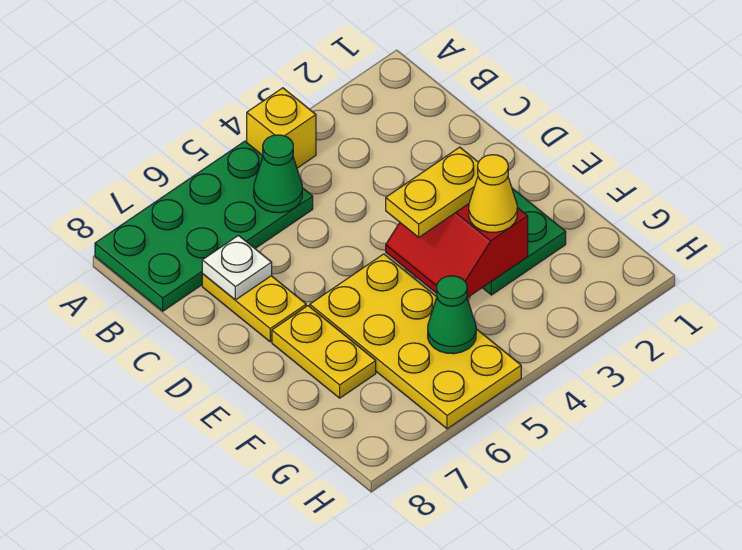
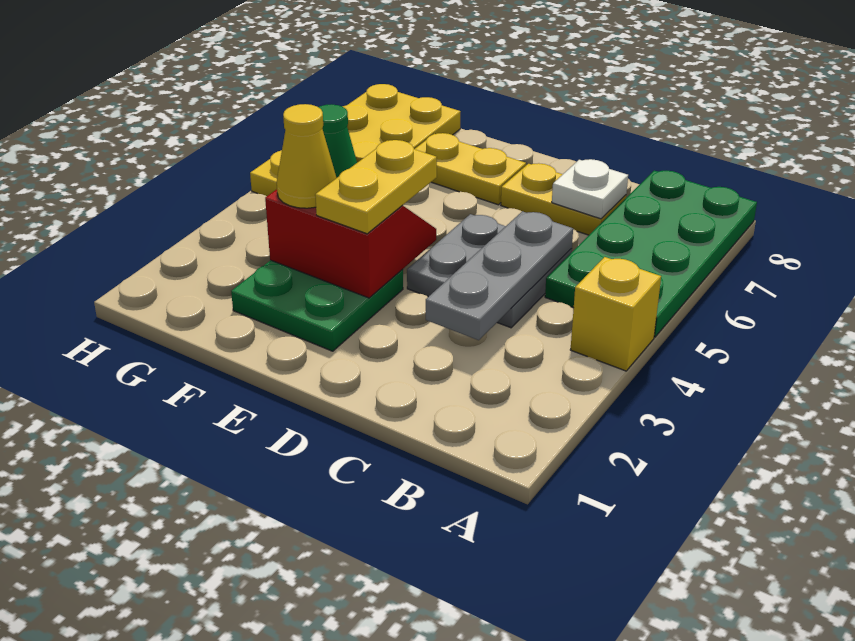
green 1x1 cone [254,135,302,213] -> none
none -> grey 1x3 plate [426,211,573,340]
none -> grey 2x2 plate [407,214,572,328]
yellow 2x4 plate [310,254,521,429] -> yellow 2x4 plate turned to [250,84,461,196]

